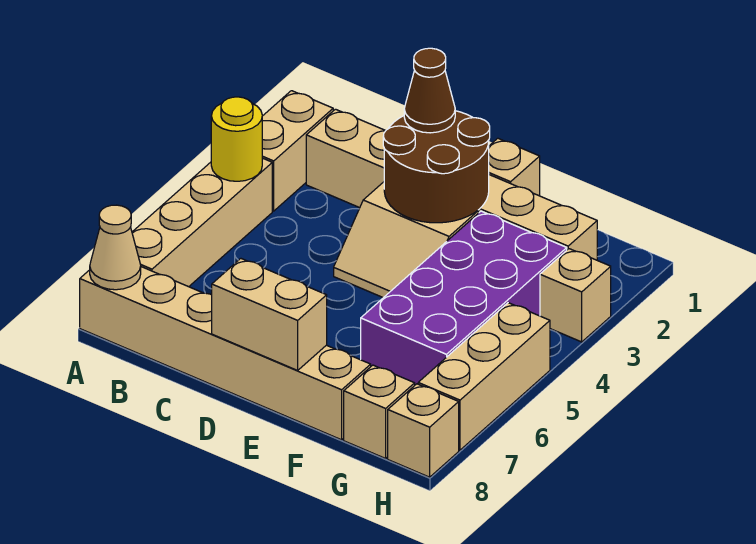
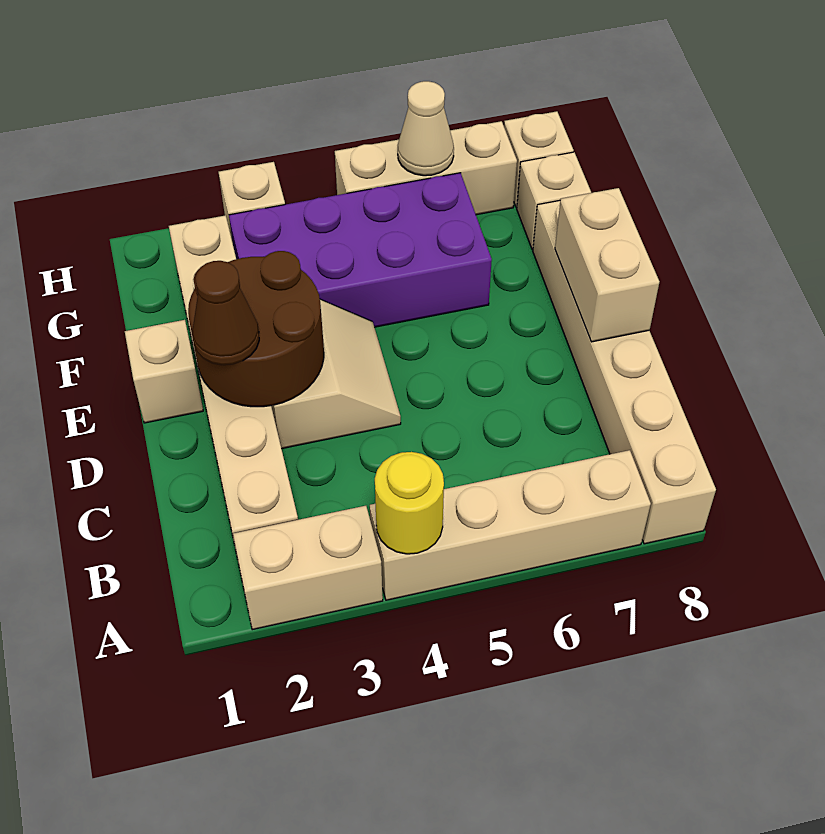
tan 1x1 cone [90,205,141,290] -> tan 1x1 cone moved to [398,81,454,176]

